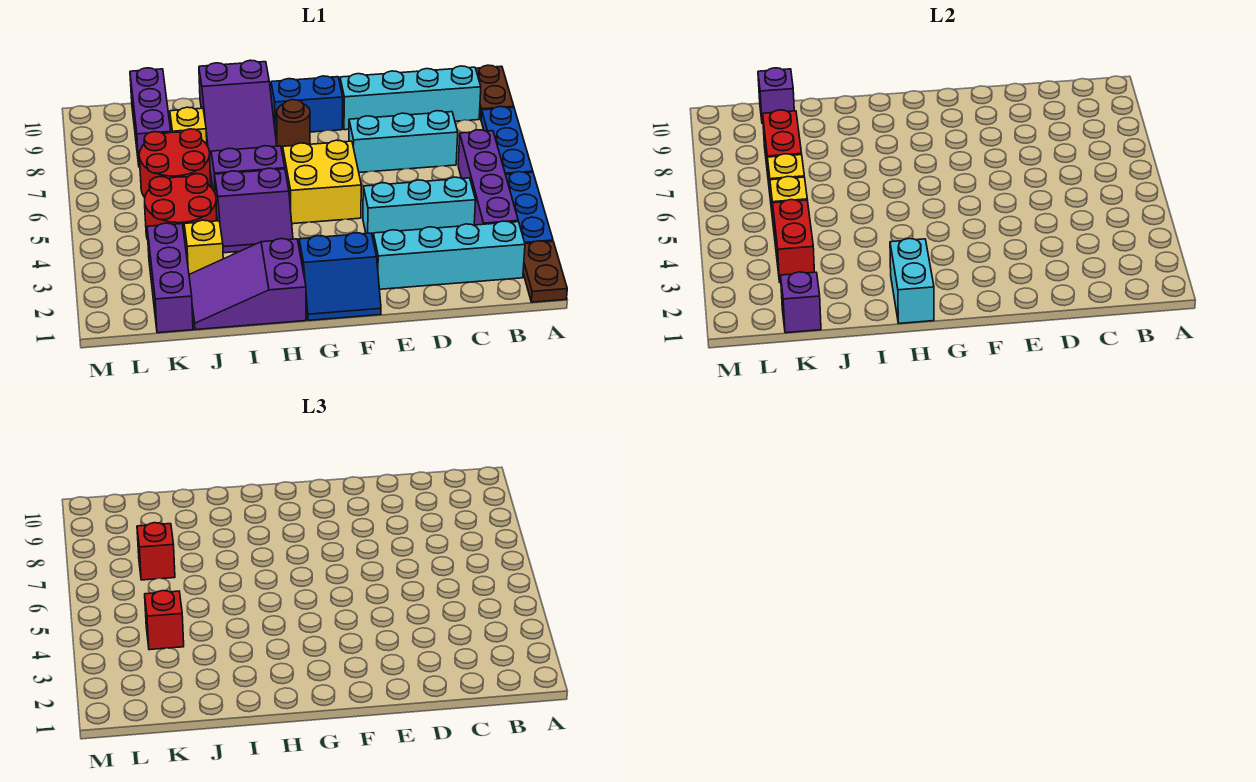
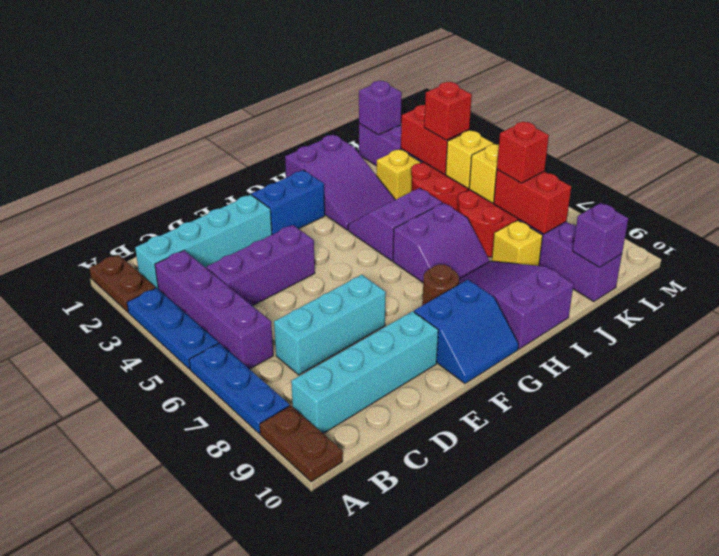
cyan 1x3 brick [363,177,476,237] -> purple 1x3 brick [207,225,315,306]
yellow 2x2 brick [283,140,361,224] -> none
purple 2x3 slope [189,239,306,330] -> purple 2x3 slope turned to [285,135,395,230]
cyan 1x2 brick [890,239,934,323] -> none

